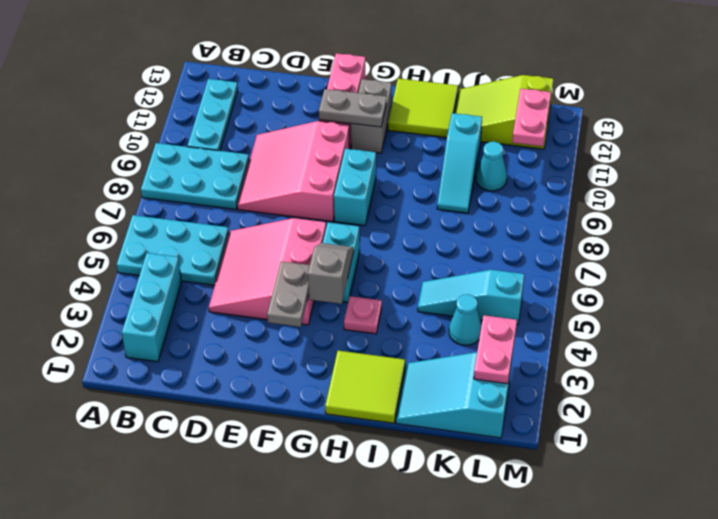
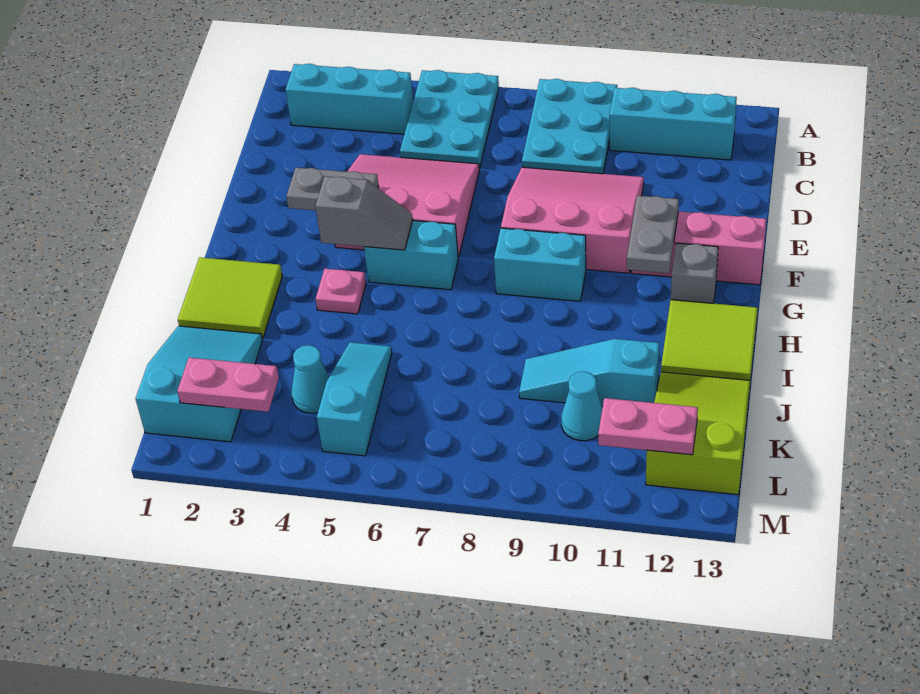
cyan 1x3 plate [187,79,238,151] -> cyan 1x3 brick [610,88,737,160]
grey 1x2 brick [351,79,391,153] -> grey 1x1 brick [671,243,718,303]

